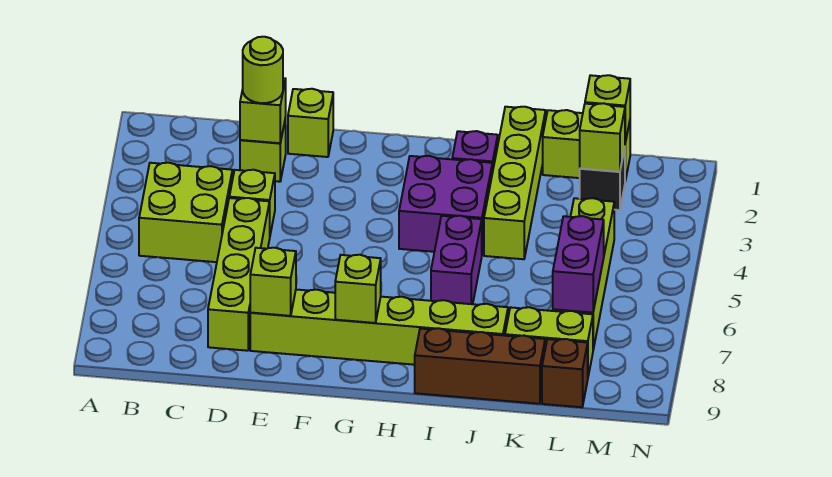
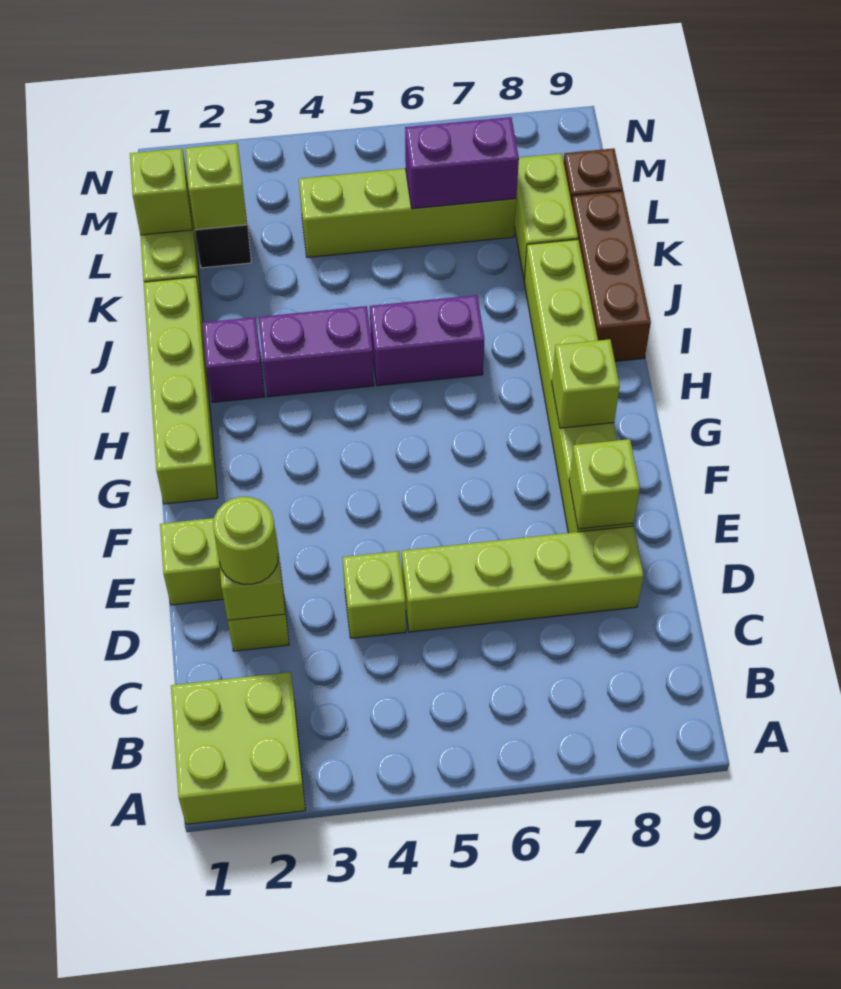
lime 2x2 brick [139,163,232,262] -> lime 2x2 brick moved to [171,672,305,824]
purple 2x2 brick [399,156,492,253] -> purple 1x2 brick [259,306,374,397]
lime 1x4 brick [484,107,546,259] -> lime 1x4 brick turned to [144,277,218,504]

